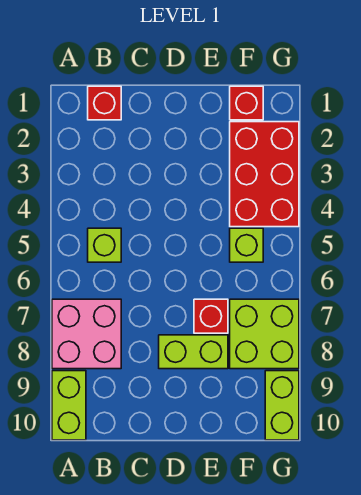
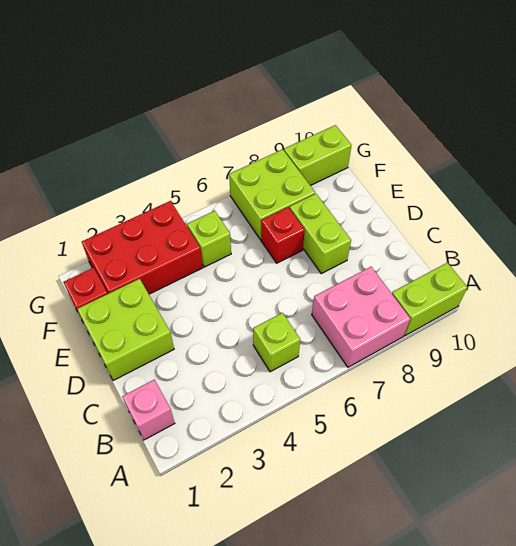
red 1x1 brick [88,86,121,120] -> pink 1x1 brick [122,380,175,440]
none -> lime 2x2 brick [77,279,174,381]

